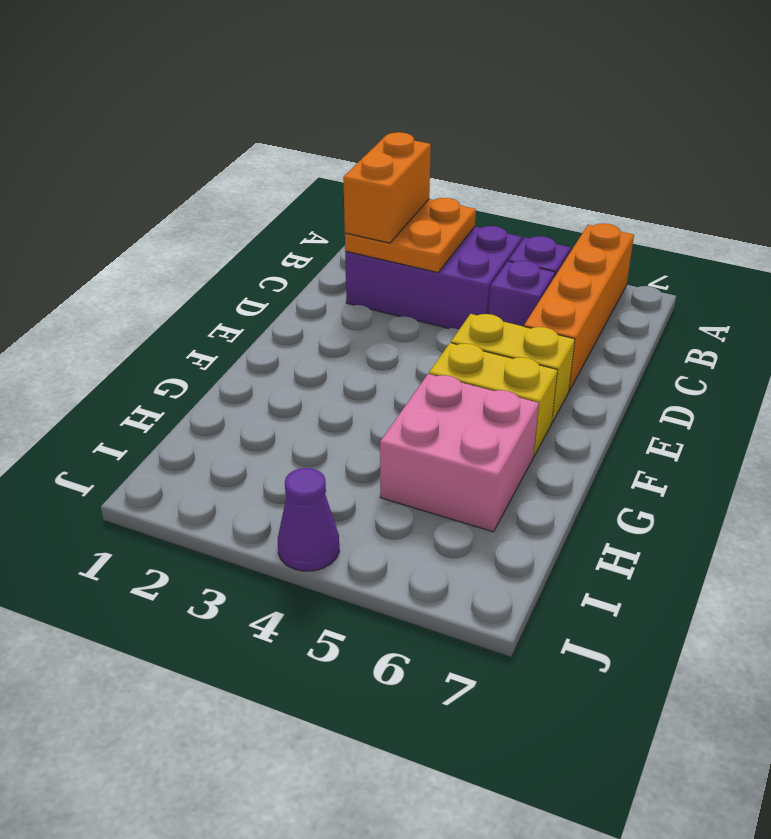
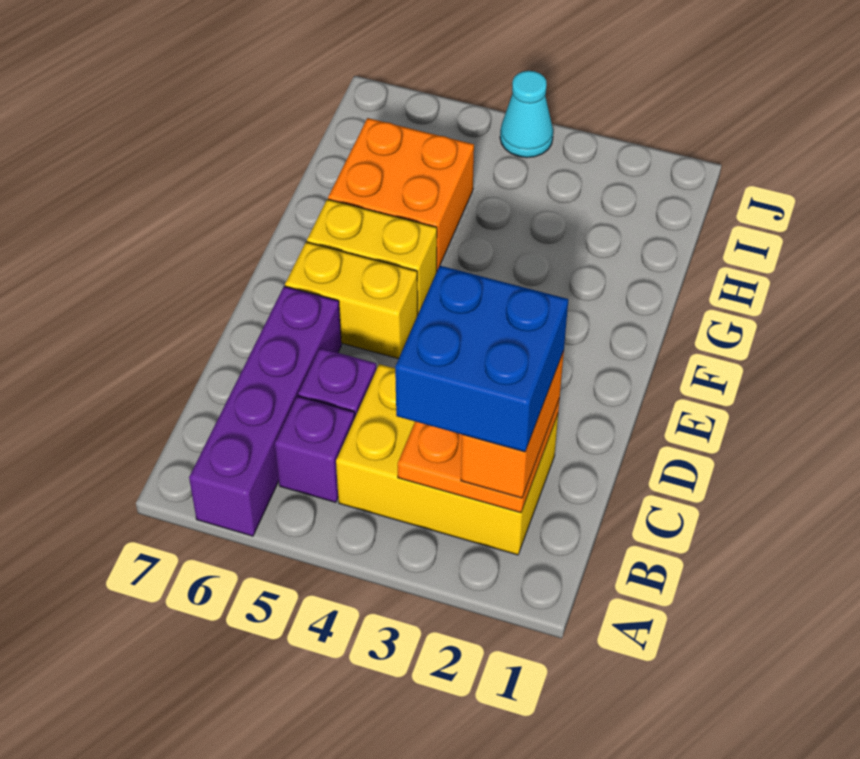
orange 1x4 brick [524,223,634,391] -> purple 1x4 brick [189,286,341,536]
purple 2x3 brick [345,226,522,329] -> yellow 2x3 brick [336,364,558,555]
none -> blue 2x2 brick [395,266,568,452]
pink 2x2 brick [380,374,539,532] -> orange 2x2 brick [328,118,474,271]
purple 1x1 cone [278,468,339,571] -> cyan 1x1 cone [500,71,553,158]

